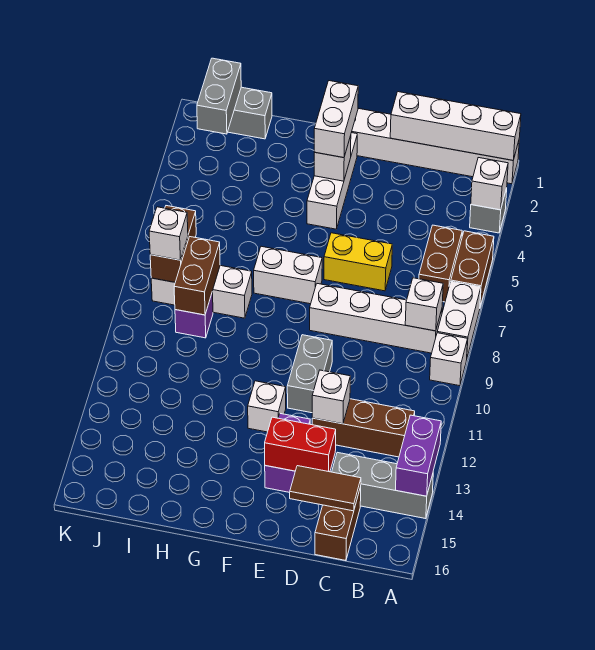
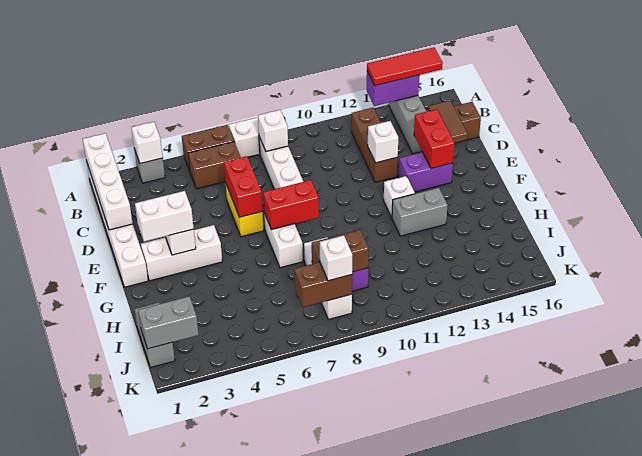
white 1x1 brick [430,333,468,386] -> none
none -> red 1x3 tile [367,47,443,86]
none -> red 1x2 brick [224,156,263,217]
grey 1x2 brick [287,335,332,413] -> grey 1x2 brick moved to [392,188,448,236]
none -> red 1x2 brick [263,180,319,230]

